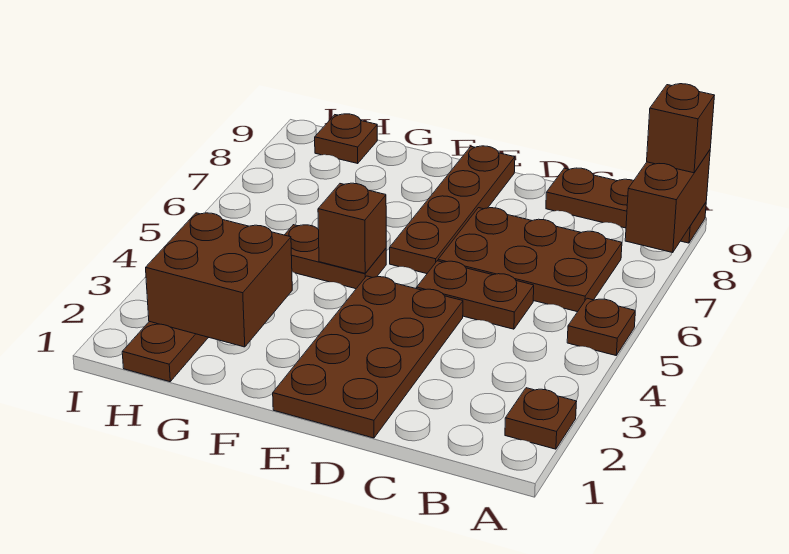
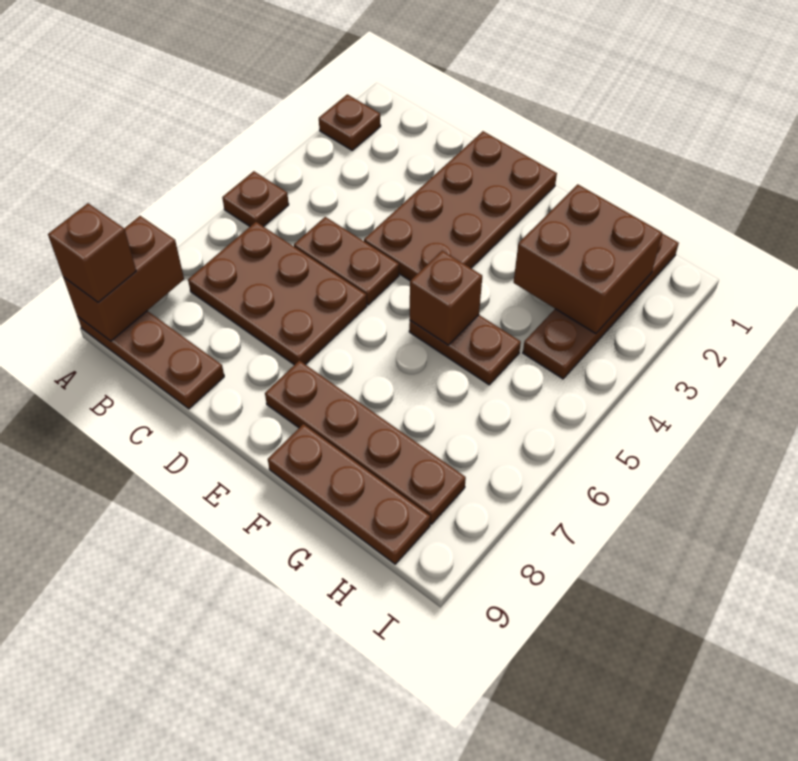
brown 1x4 plate [390,146,515,274] -> brown 1x4 plate turned to [265,360,466,524]
brown 1x1 plate [315,114,377,164] -> brown 1x3 plate [268,424,430,564]

